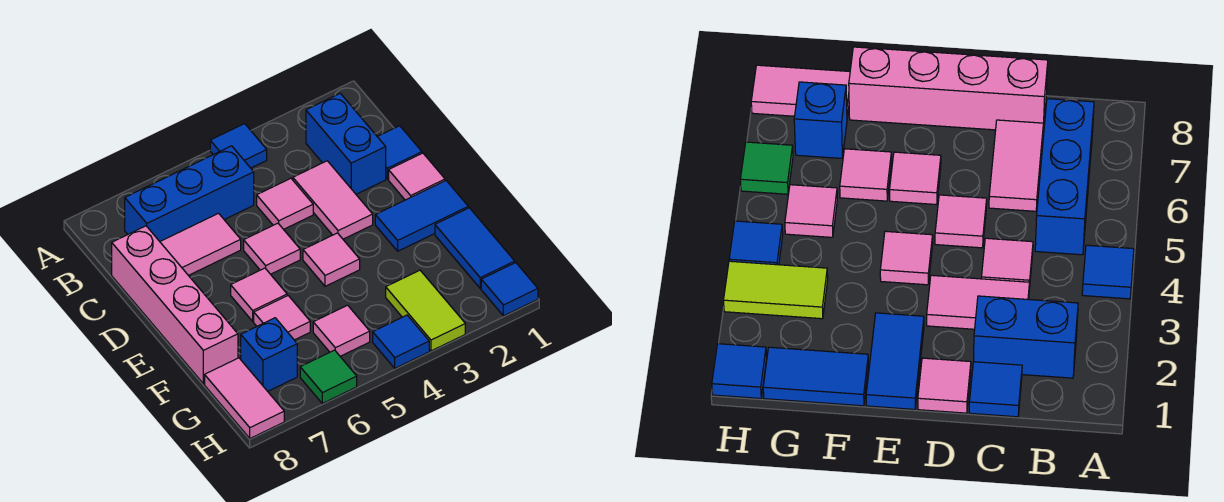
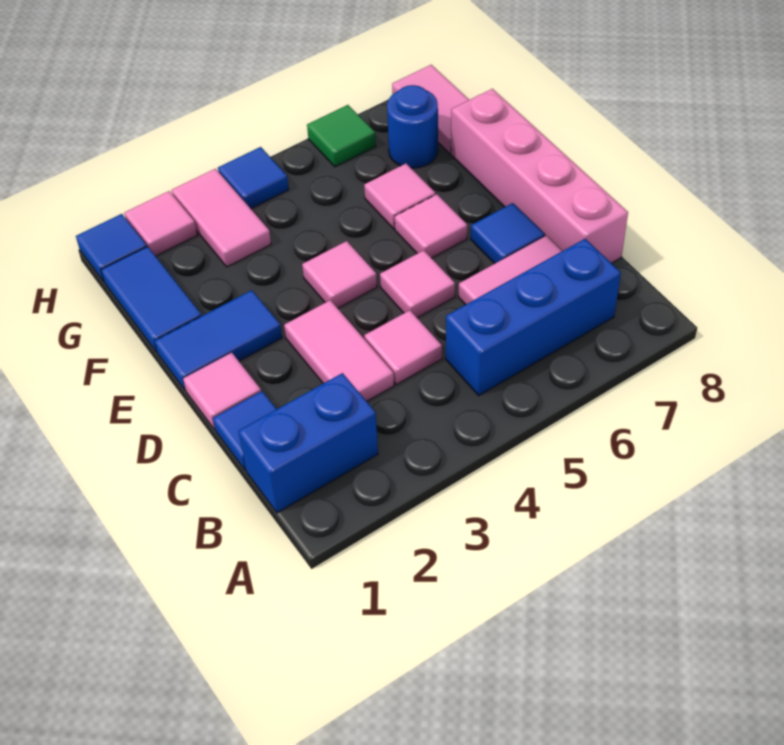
blue 1x1 tile [210,124,267,168] -> blue 1x1 tile moved to [471,203,545,264]
blue 1x2 brick [306,93,386,194] -> blue 1x2 brick turned to [238,373,378,513]
lime 1x2 tile [386,270,465,351] -> pink 1x2 tile [172,169,271,267]
pink 1x1 tile [313,305,370,356] -> pink 1x1 tile moved to [124,191,197,256]
blue 1x1 brick [241,318,297,391] -> blue 1x1 round brick [387,85,438,168]

